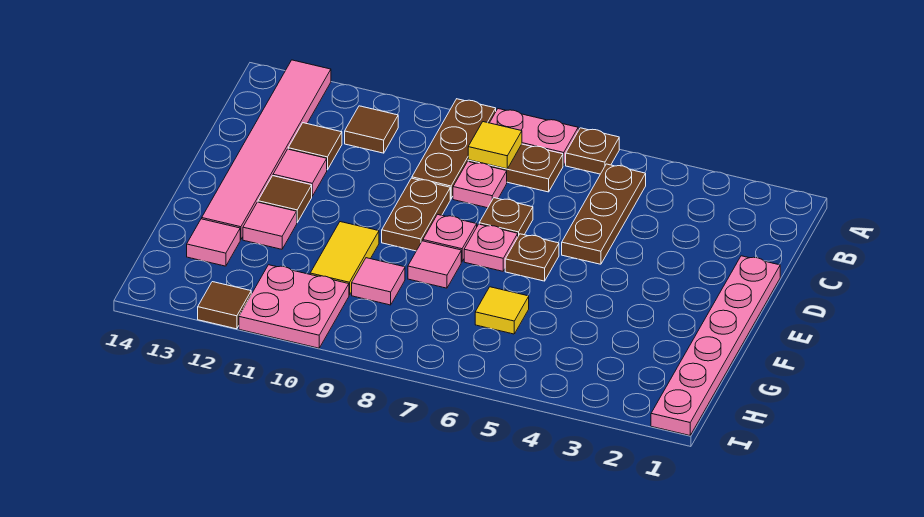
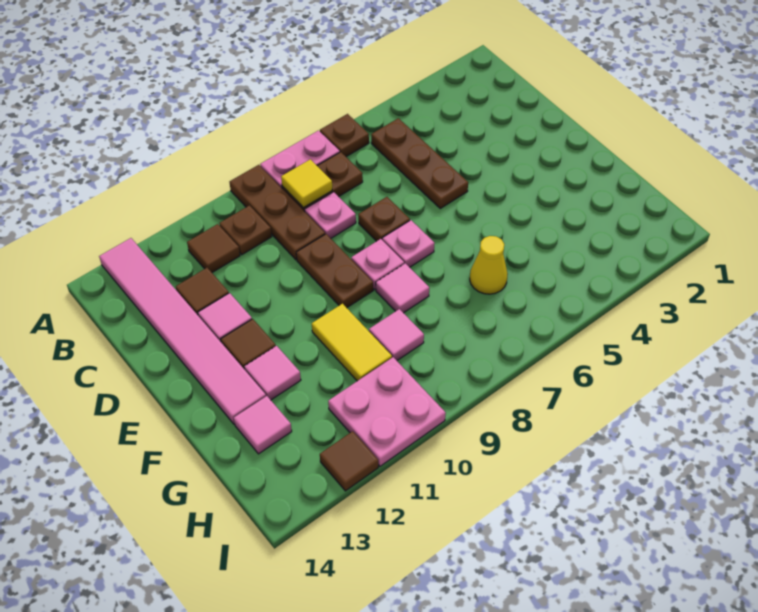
pink 1x6 plate [651,256,780,435] -> none
brown 1x1 plate [505,234,559,281] -> brown 1x1 plate moved to [219,205,272,255]
yellow 1x1 tile [475,287,529,334] -> yellow 1x1 cone [470,236,508,294]

